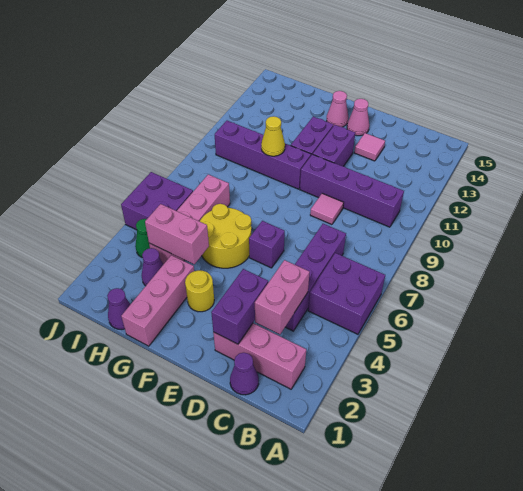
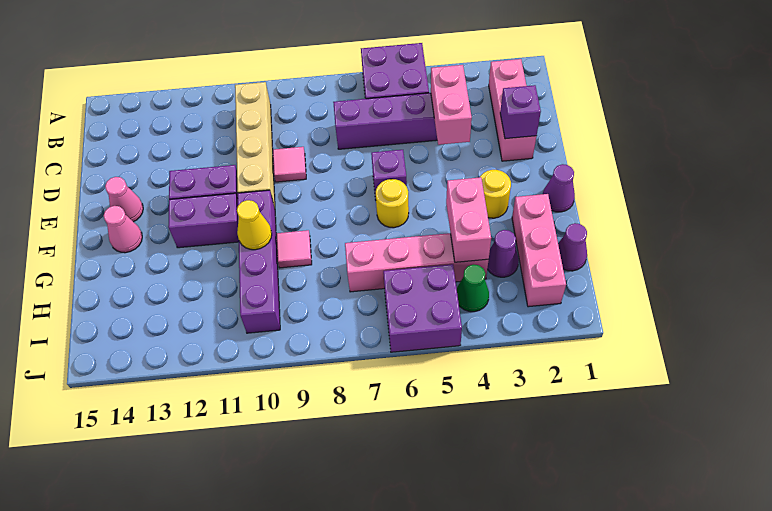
purple 1x4 brick [300,154,404,227] -> tan 1x4 brick [235,82,275,208]
purple 1x1 cone [230,353,259,395] -> purple 1x1 cone moved to [543,164,575,212]
pink 1x2 brick [255,260,310,334] -> pink 1x2 brick turned to [431,65,472,145]
purple 1x2 brick [211,269,268,344] -> purple 1x1 brick [500,85,541,139]
pink 1x1 tile [354,133,385,161] -> pink 1x1 tile moved to [276,230,312,268]
yellow 2x2 round brick [200,204,252,268] -> yellow 1x1 round brick [376,179,409,228]
pink 1x3 brick [121,255,194,346] -> pink 1x3 brick turned to [512,194,566,307]

